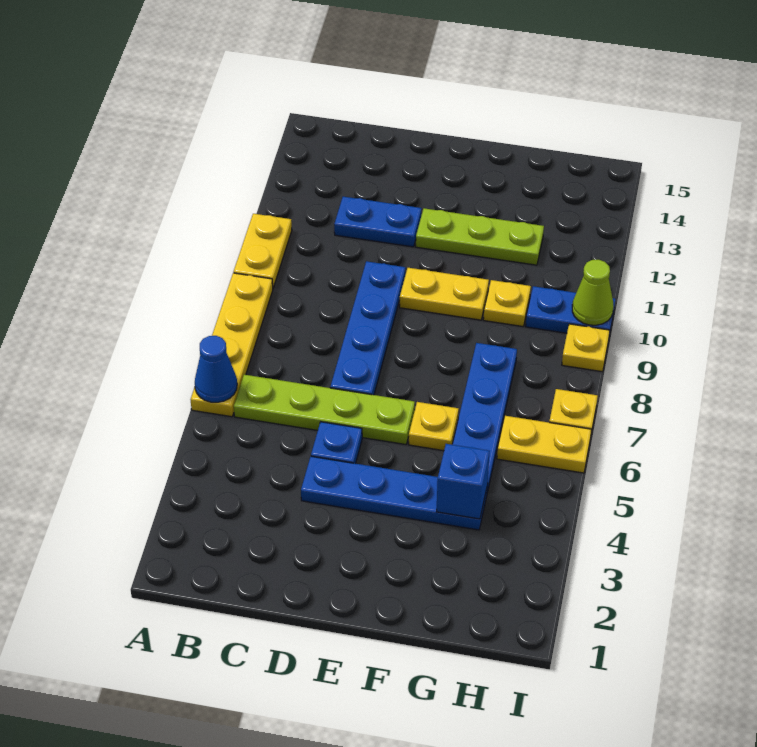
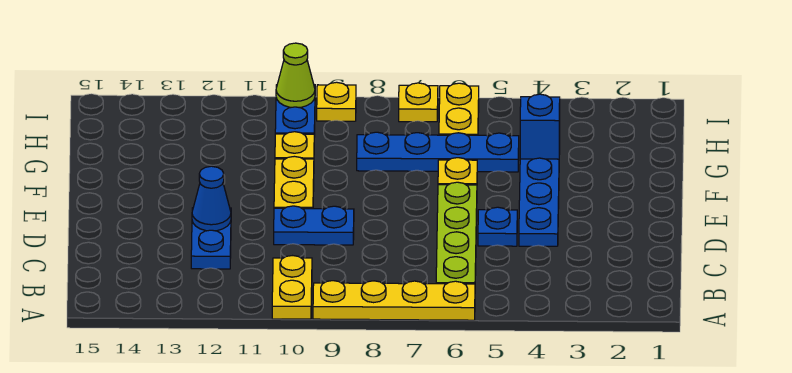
blue 1x1 cone [195,336,237,402] -> blue 1x1 cone moved to [192,166,231,231]
yellow 1x2 plate [234,214,292,288] -> yellow 1x2 plate turned to [272,256,312,319]
blue 1x4 plate [330,261,406,395] -> blue 1x2 plate [274,206,354,245]
lime 1x3 plate [416,208,544,265] -> none

